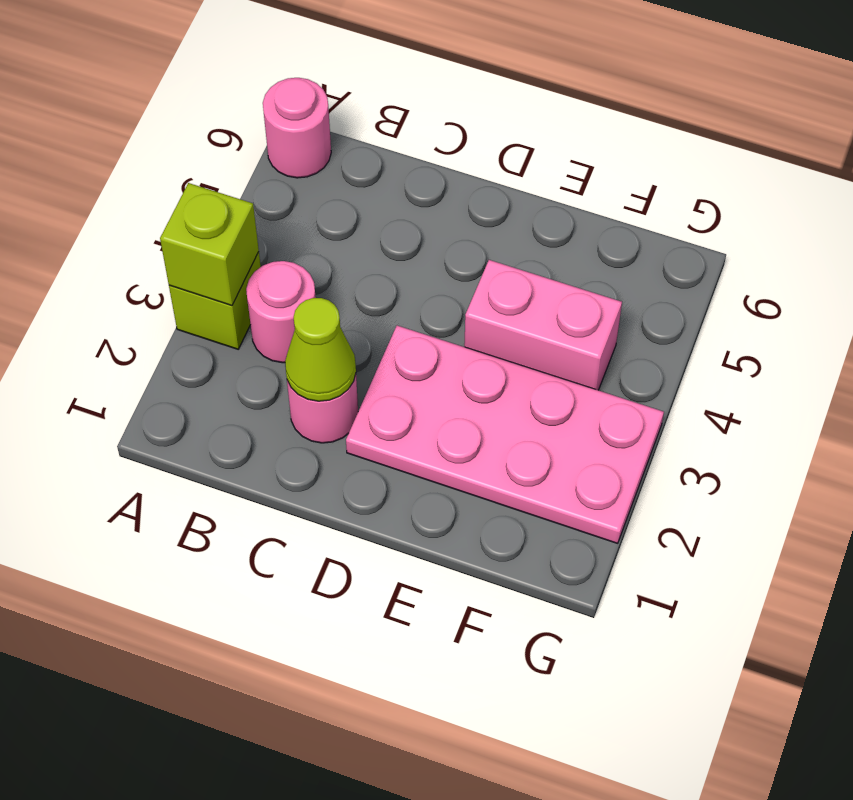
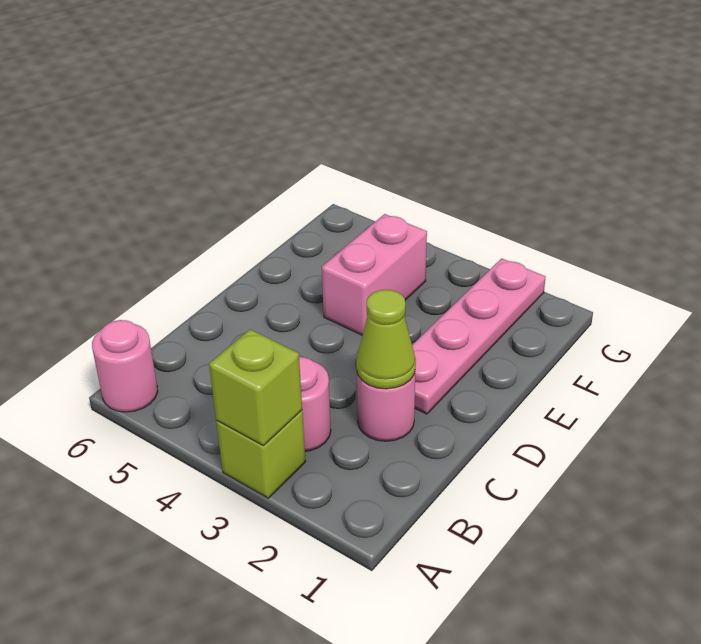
pink 2x4 plate [346,326,664,543] -> pink 1x4 plate [412,258,546,414]

